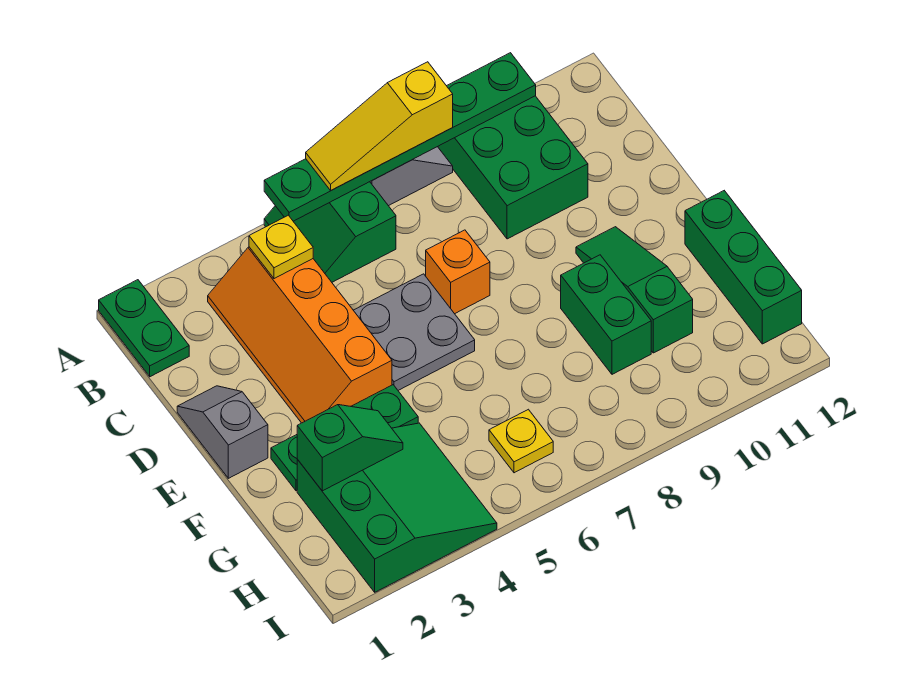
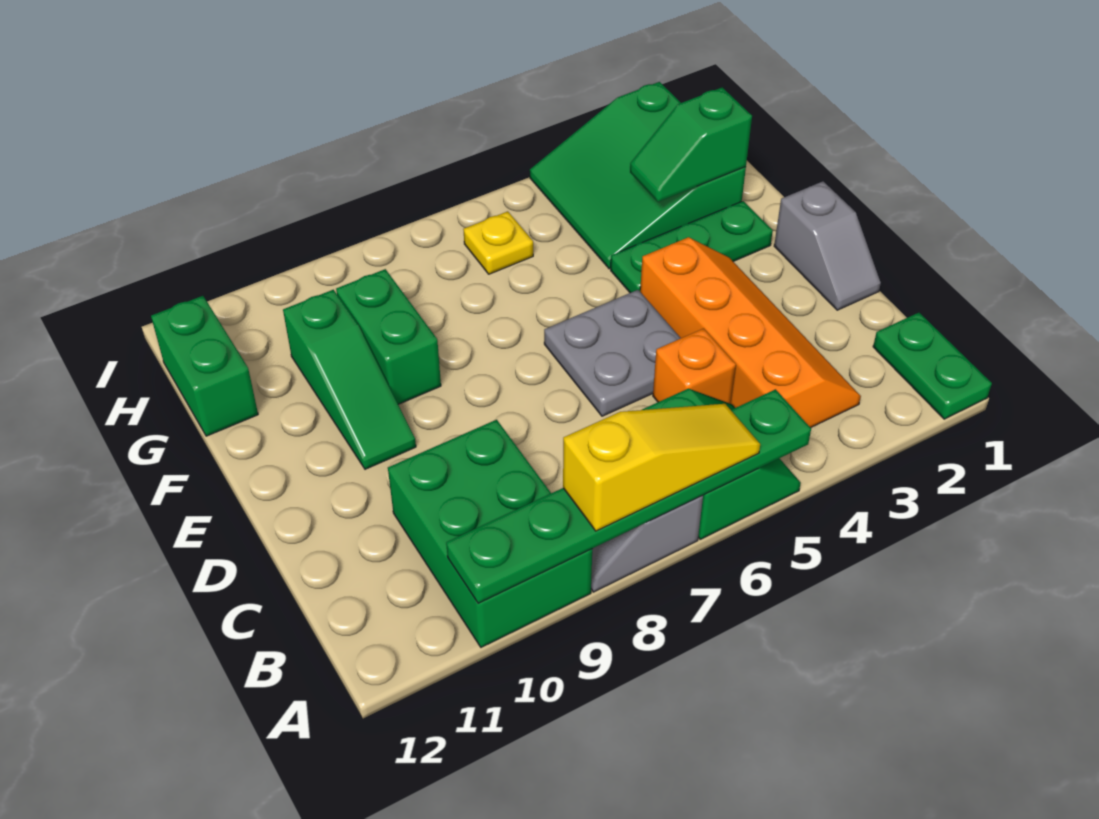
yellow 1x1 plate [249,215,313,279] -> none
orange 1x1 brick [426,230,490,314] -> orange 1x1 brick moved to [653,328,736,404]
green 1x3 brick [685,191,802,344] -> green 1x2 brick [151,296,258,436]

